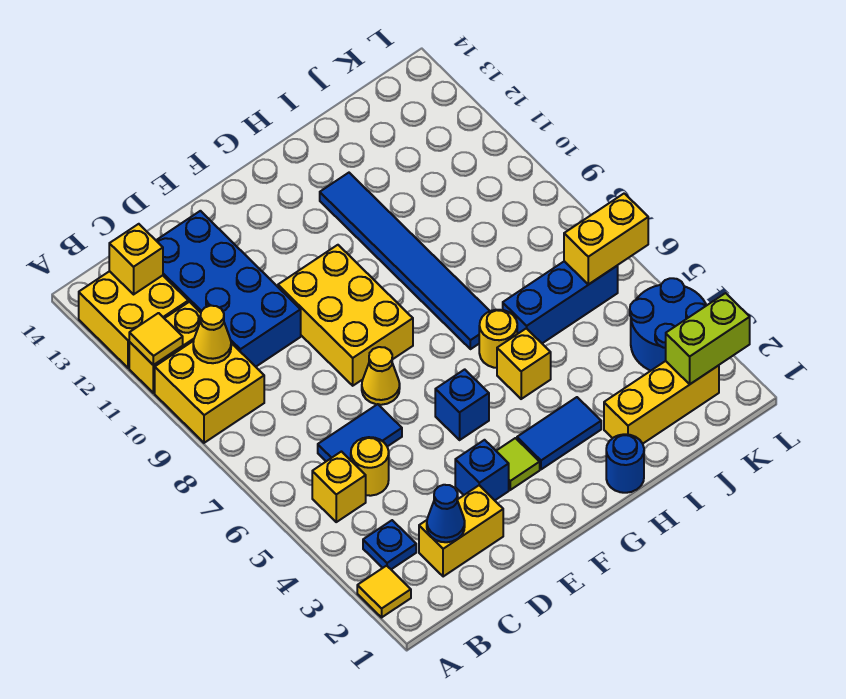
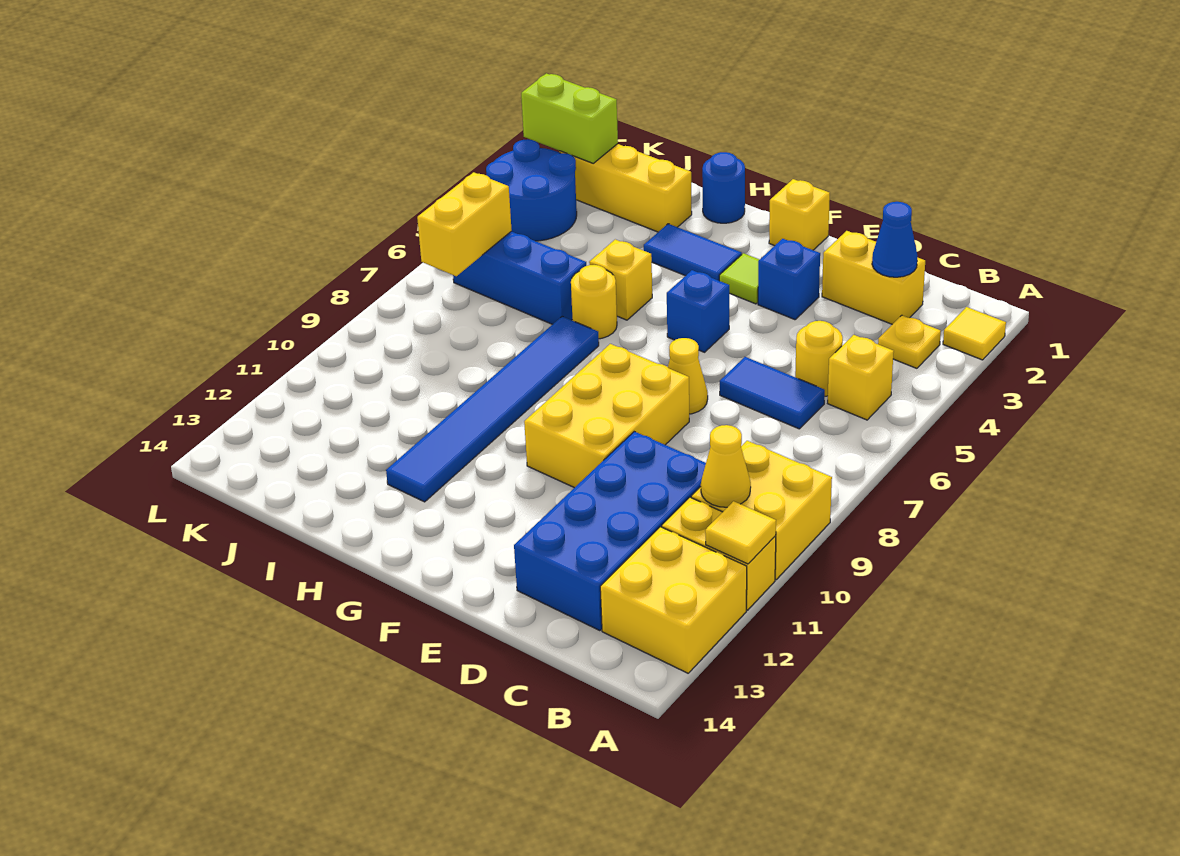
blue 1x1 plate [363,520,416,569] -> yellow 1x1 plate [878,315,941,368]
yellow 1x1 brick [109,224,163,294] -> yellow 1x1 brick moved to [769,179,830,250]
yellow 1x2 brick [564,193,648,285] -> yellow 1x2 brick turned to [417,172,512,276]

